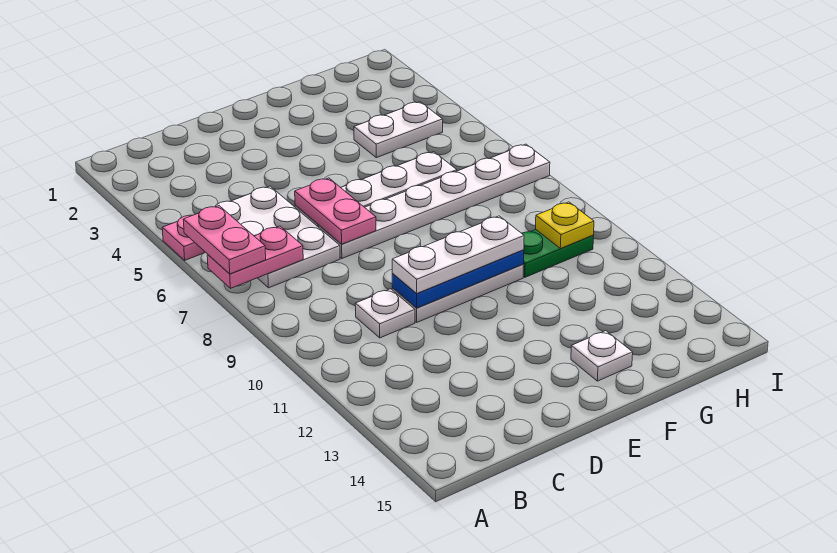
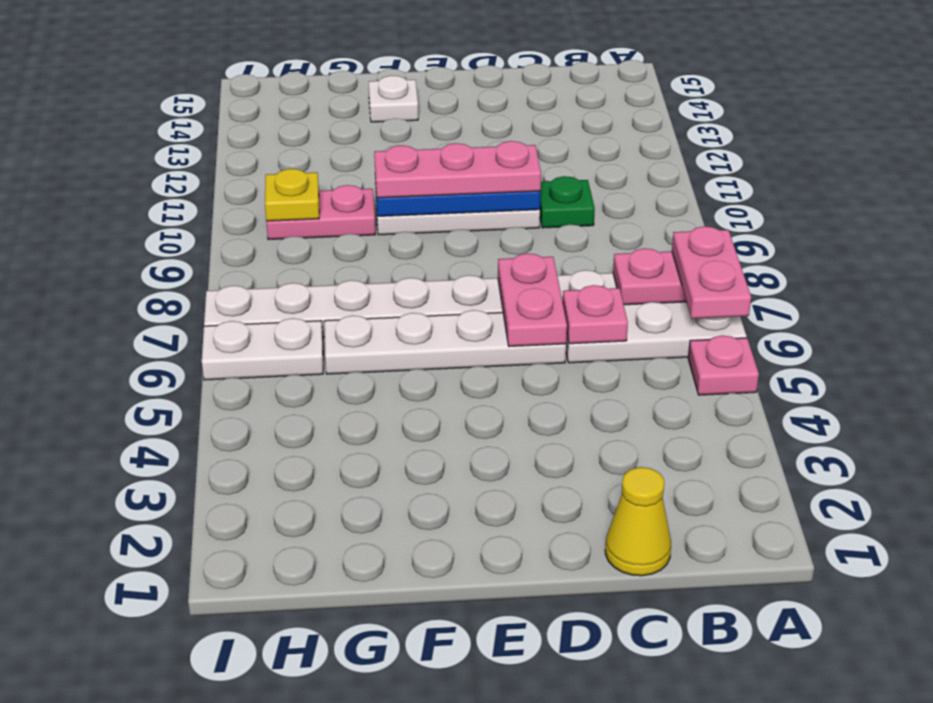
white 2x3 plate [215,186,340,288] -> white 2x3 plate turned to [557,270,747,363]
none -> yellow 1x1 cone [605,467,671,576]
none -> pink 1x1 plate [563,285,628,344]
white 1x1 plate [355,289,415,338] -> green 1x1 plate [540,176,595,228]
white 1x3 plate [392,216,524,294] -> pink 1x3 plate [374,141,541,198]
white 1x2 plate [354,102,443,158] -> white 1x2 plate moved to [202,318,323,380]
green 1x2 plate [522,230,593,277] -> pink 1x2 plate [266,185,375,240]

